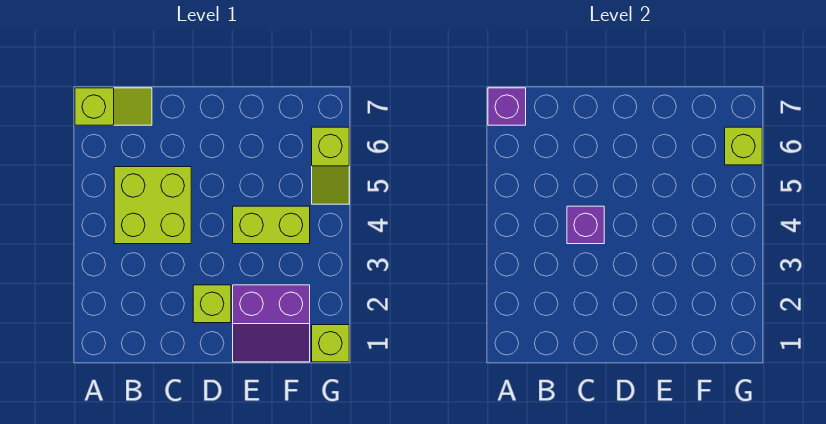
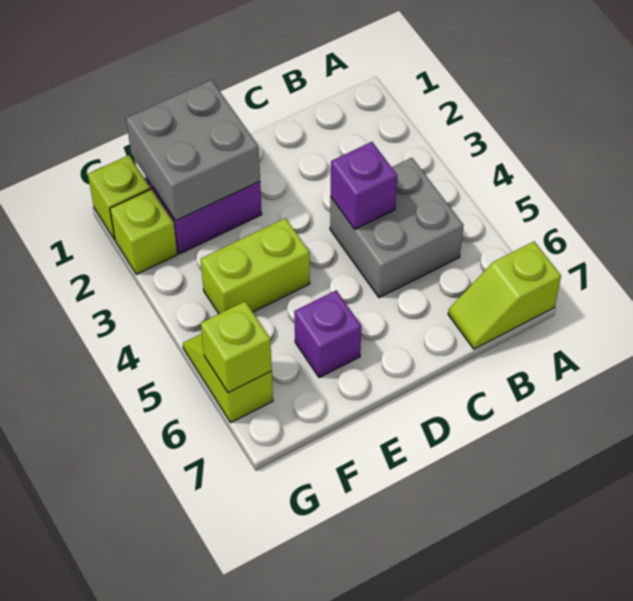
purple 1x1 brick [488,88,526,125] -> purple 1x1 brick moved to [294,290,361,378]
lime 2x2 brick [114,167,191,244] -> grey 2x2 brick [330,158,464,298]
lime 1x1 brick [193,285,231,323] -> lime 1x1 brick moved to [110,189,177,274]
none -> grey 2x2 brick [126,80,260,221]

